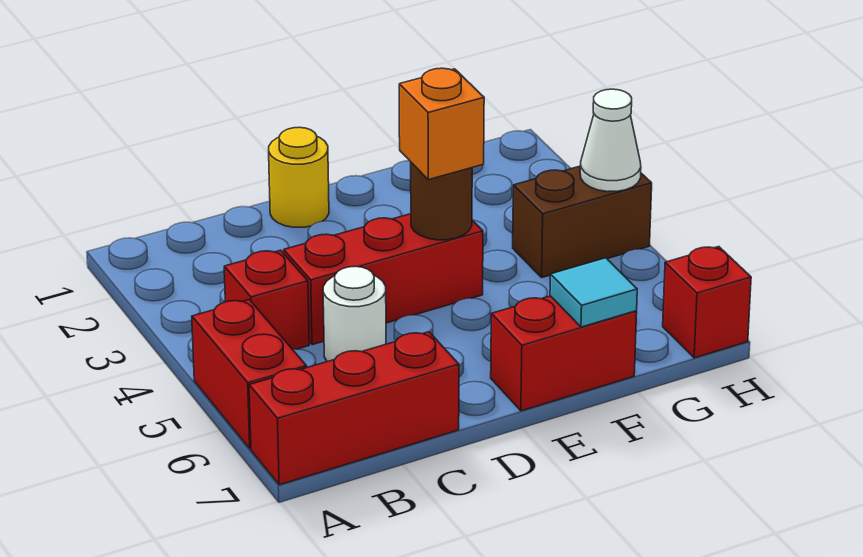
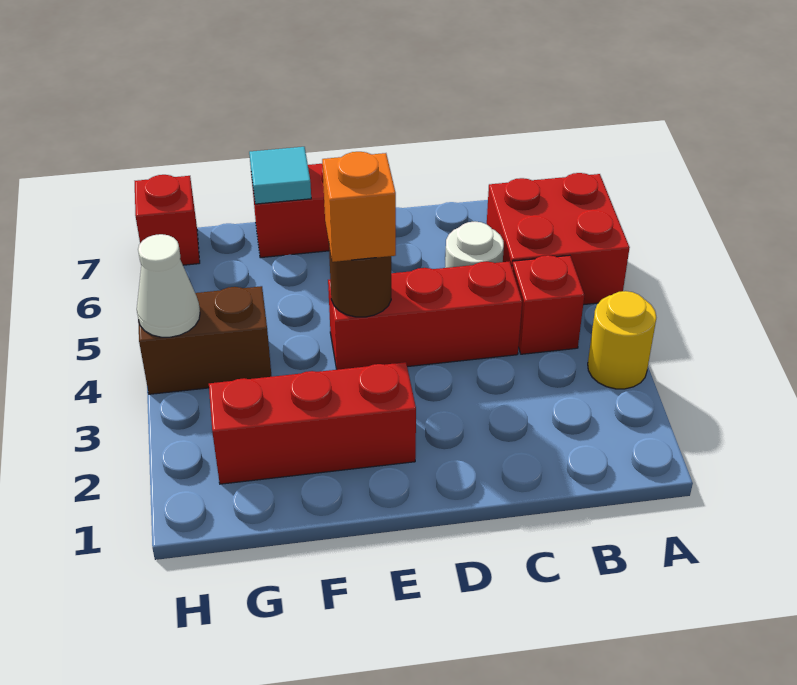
red 1x2 brick [192,300,307,449] -> red 2x2 brick [487,173,630,305]
red 1x3 brick [249,332,459,485] -> red 1x3 brick moved to [209,362,416,484]
yellow 1x1 round brick [269,127,329,227] -> yellow 1x1 round brick moved to [588,291,656,389]

